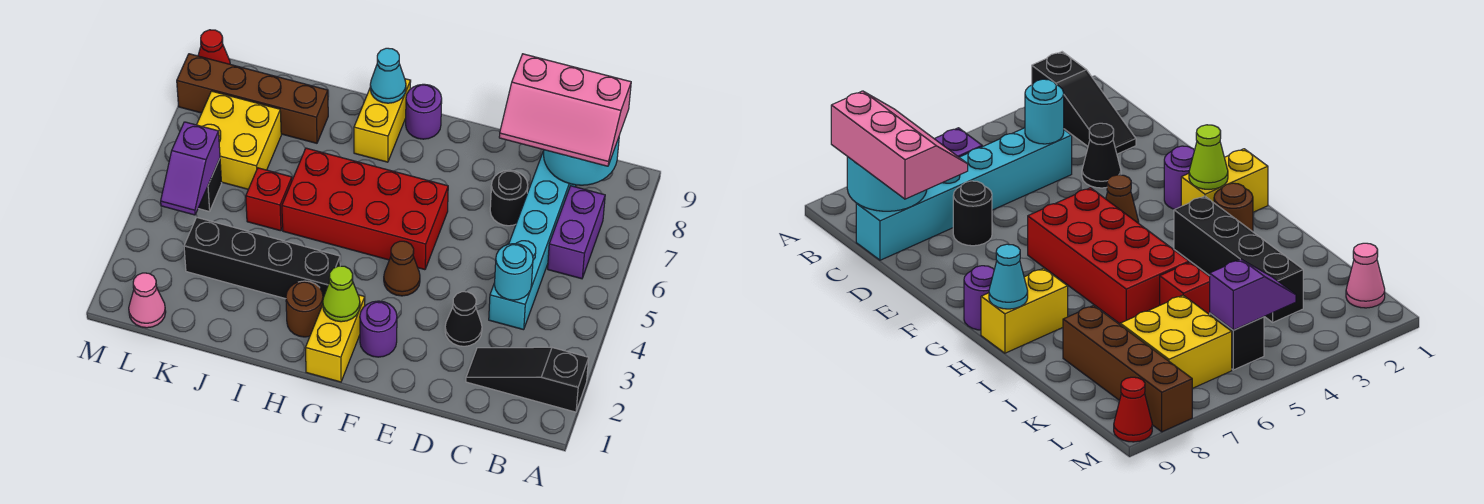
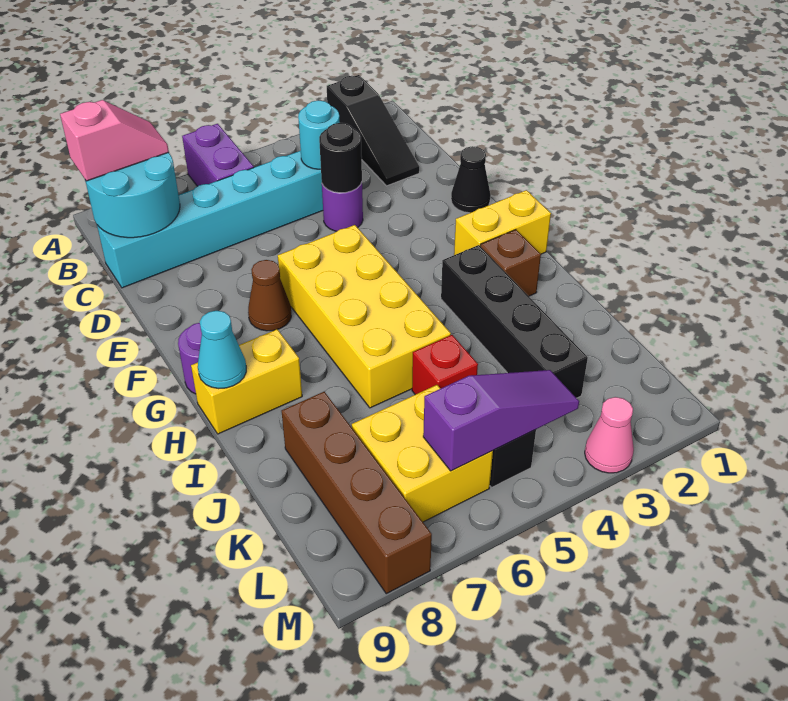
purple 1x2 brick [548,186,605,279] -> purple 1x2 brick turned to [182,124,254,186]
pink 2x3 slope [499,54,631,166] -> pink 1x2 slope [60,100,169,181]
black 1x1 cone [445,292,482,346] -> black 1x1 cone moved to [451,146,491,213]
black 1x1 round brick [490,170,528,226] -> black 1x1 round brick moved to [319,123,362,193]
purple 1x1 round brick [360,301,397,357] -> purple 1x1 round brick moved to [322,182,363,231]
brown 1x1 cone [384,241,420,296] -> brown 1x1 cone moved to [248,260,291,331]
red 2x4 brick [282,148,448,270] -> yellow 2x4 brick [278,225,451,408]
lime 1x1 cone [323,266,360,322] -> none
brown 1x1 round brick [286,281,323,337] -> brown 1x1 brick [480,230,541,296]
pink 1x1 cone [129,273,166,328] -> pink 1x1 cone moved to [585,397,634,473]
purple 1x2 slope [161,122,220,215] -> purple 1x3 slope [423,370,579,471]
red 1x1 cone [198,30,230,64] -> none

